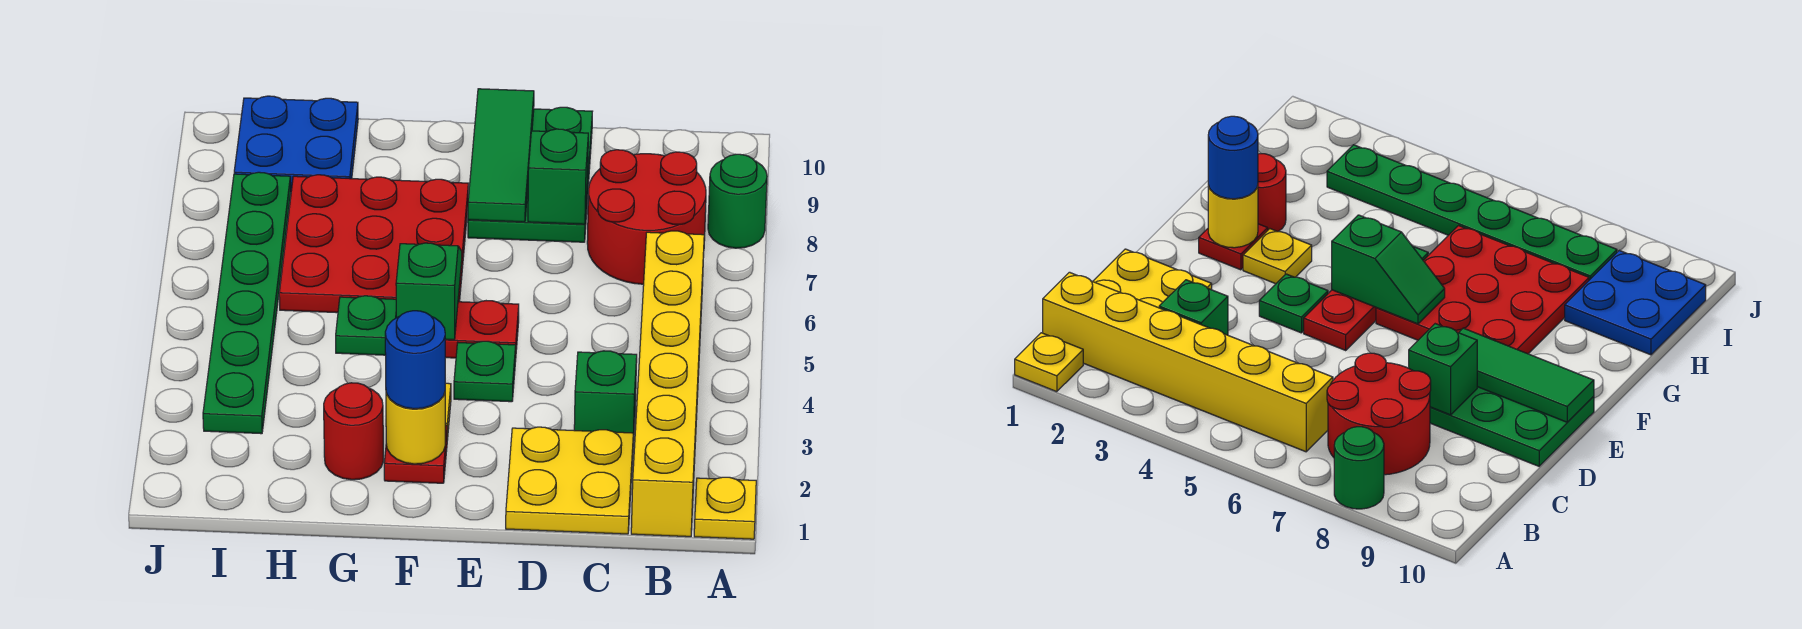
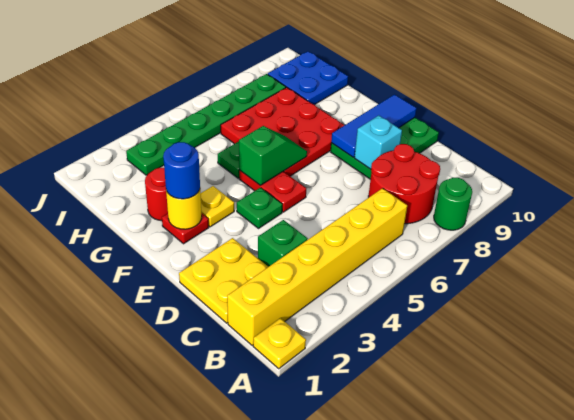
green 1x1 brick [528,129,588,224] -> cyan 1x1 brick [355,115,402,169]
green 1x3 tile [468,89,534,222] -> blue 1x3 tile [331,95,417,157]

